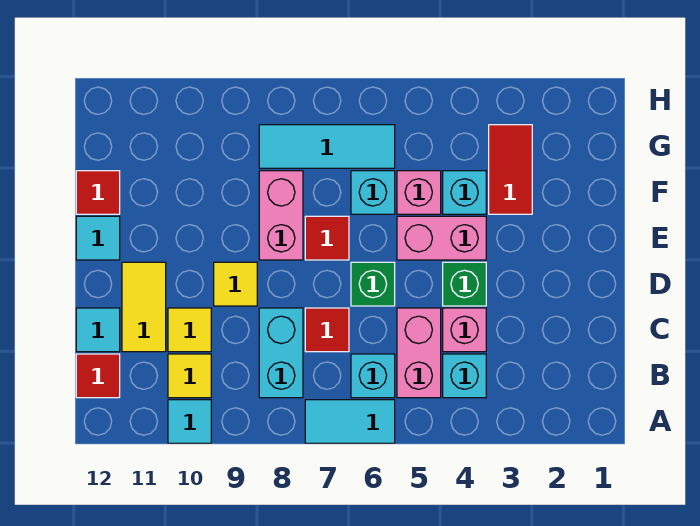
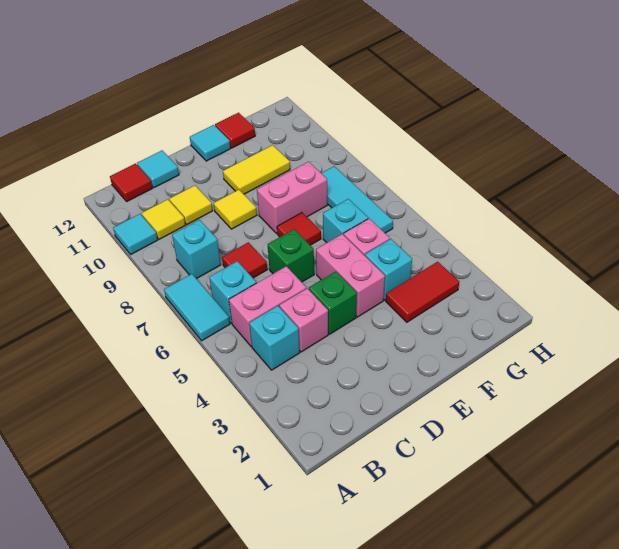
cyan 1x2 brick [259,308,303,398] -> cyan 1x1 brick [172,220,221,279]
yellow 1x2 tile [122,262,166,352] -> yellow 1x2 tile moved to [223,145,290,194]

